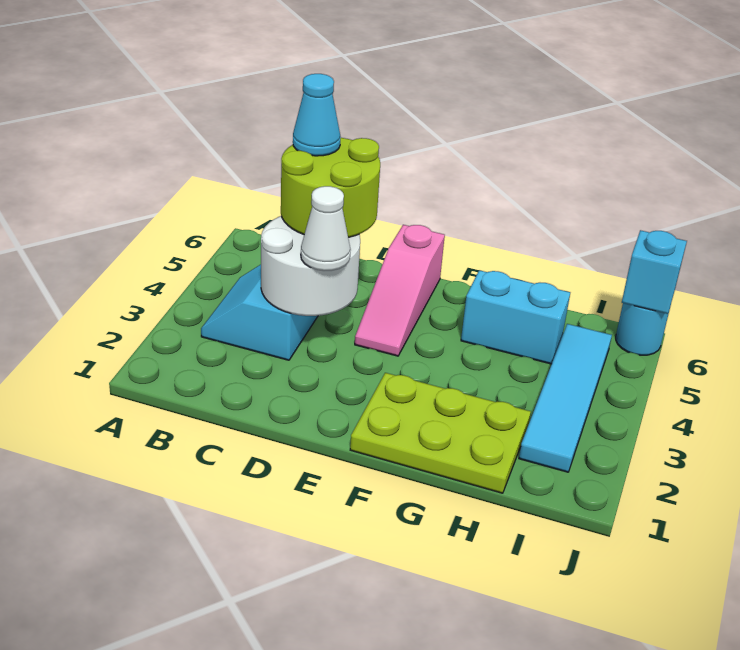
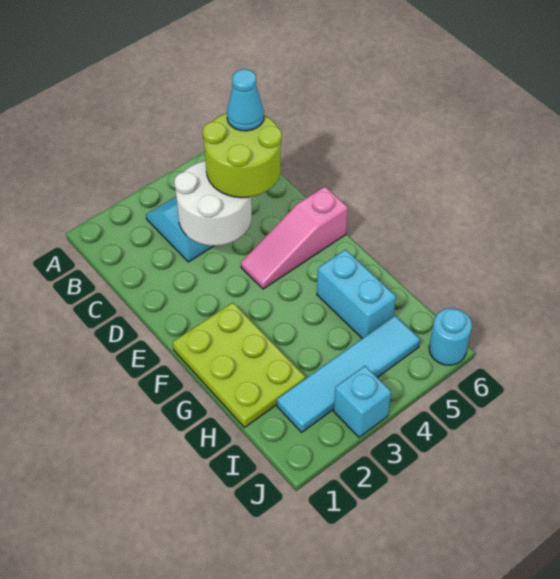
white 1x1 cone [301,186,351,271] -> none
cyan 1x1 brick [622,230,687,314] -> cyan 1x1 brick moved to [334,366,391,437]

